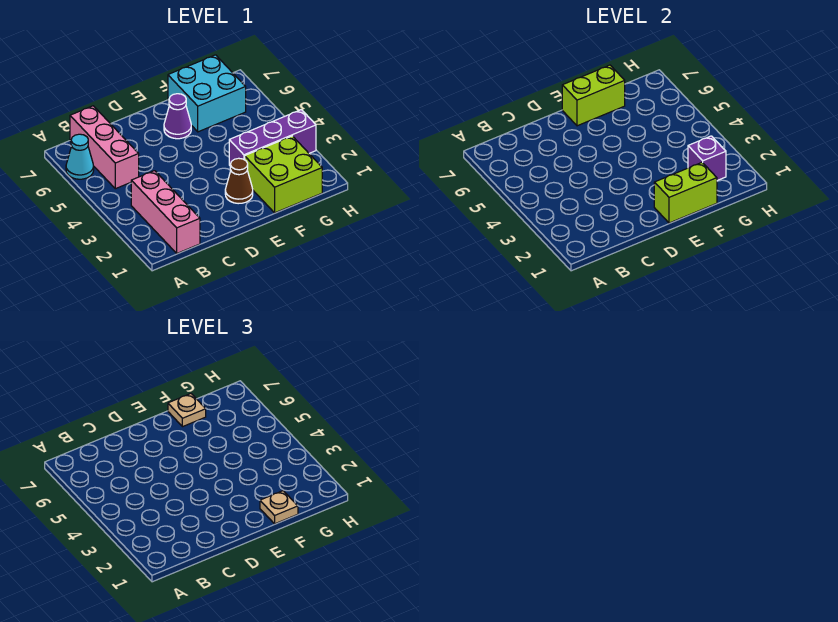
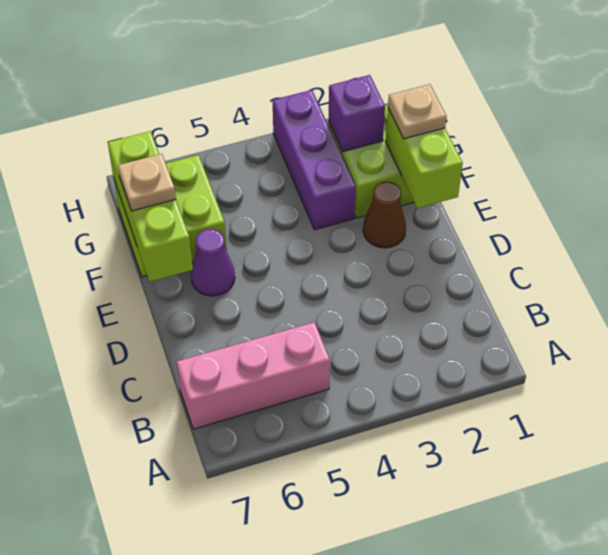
cyan 1x1 cone [66,134,94,179] -> none
pink 1x3 brick [131,171,200,253] -> none
lime 1x2 brick [562,65,625,126] -> lime 1x3 brick [108,131,193,282]
cyan 2x2 brick [168,55,246,132] -> lime 2x2 brick [114,155,227,277]

